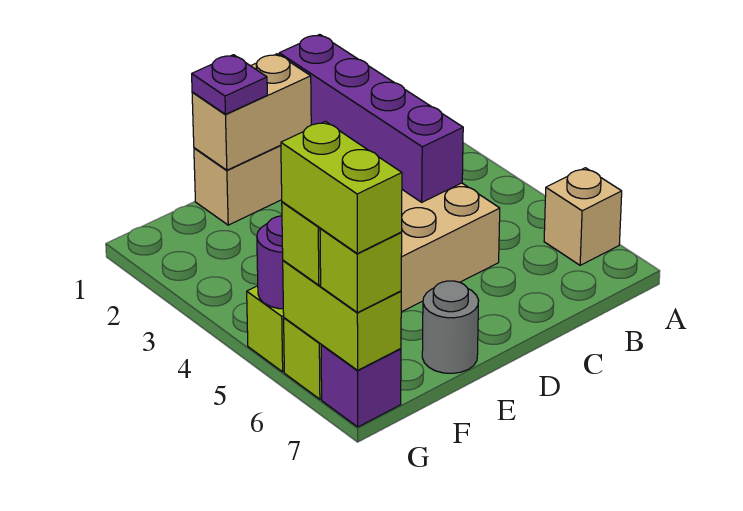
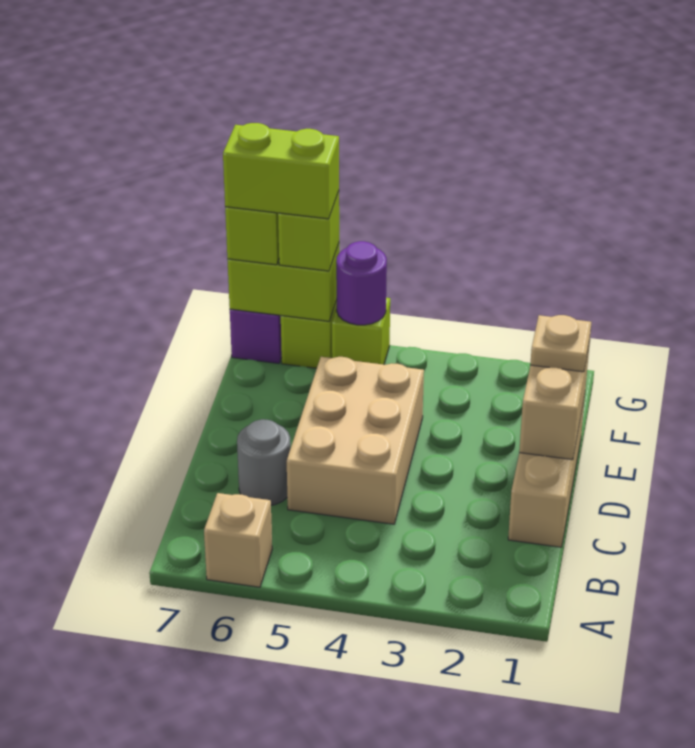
purple 1x4 brick [279,34,463,202] -> none
purple 1x1 plate [192,55,267,114] -> tan 1x1 plate [530,315,591,372]
grey 1x1 round brick [422,281,479,373] -> grey 1x1 round brick moved to [237,419,290,505]

